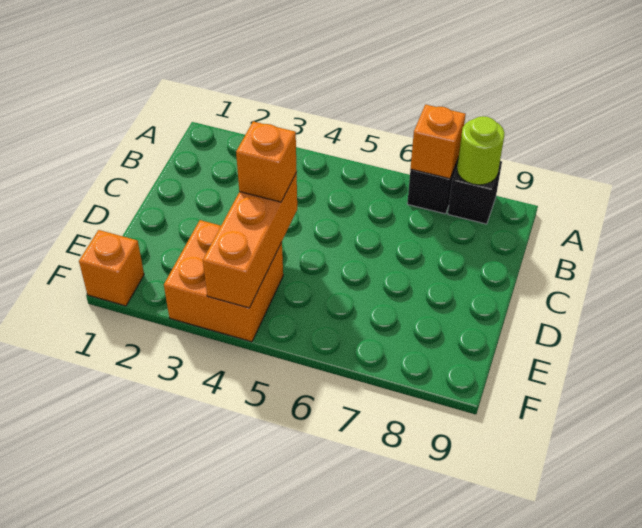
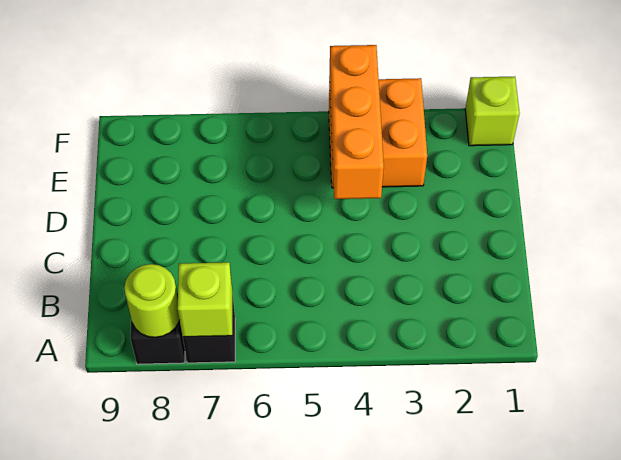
orange 1x1 brick [411,105,466,179] -> lime 1x1 brick [178,262,232,337]
orange 1x1 brick [236,121,297,202] -> none
orange 1x1 brick [79,230,144,306] -> lime 1x1 brick [465,77,520,146]

